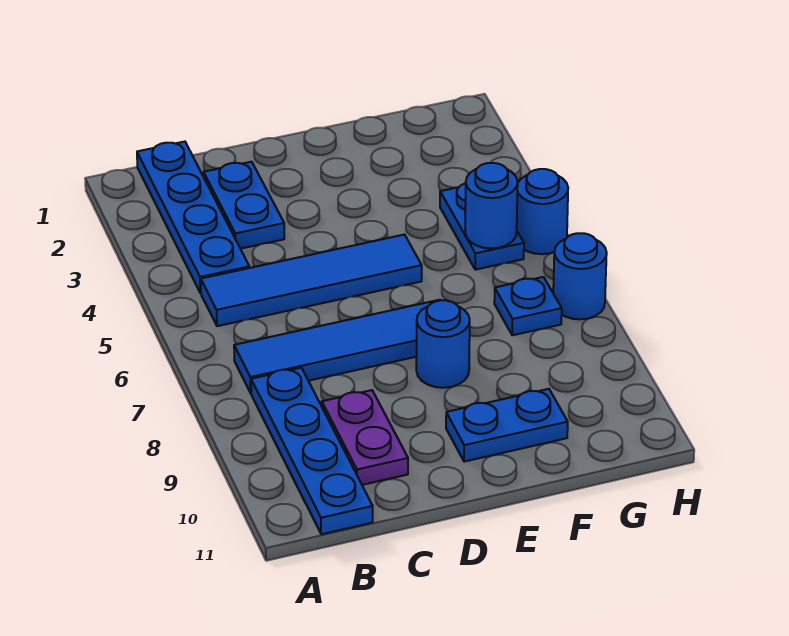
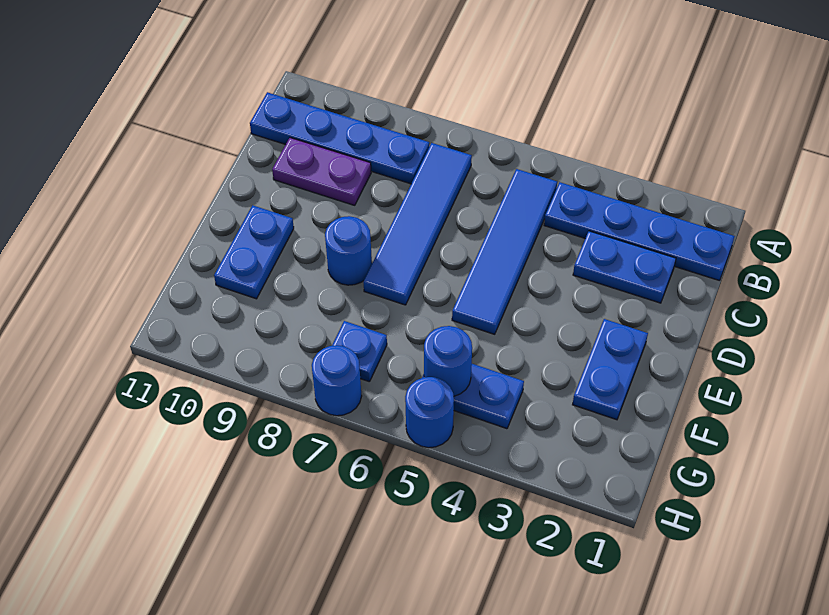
none -> blue 1x2 plate [573,319,648,420]

